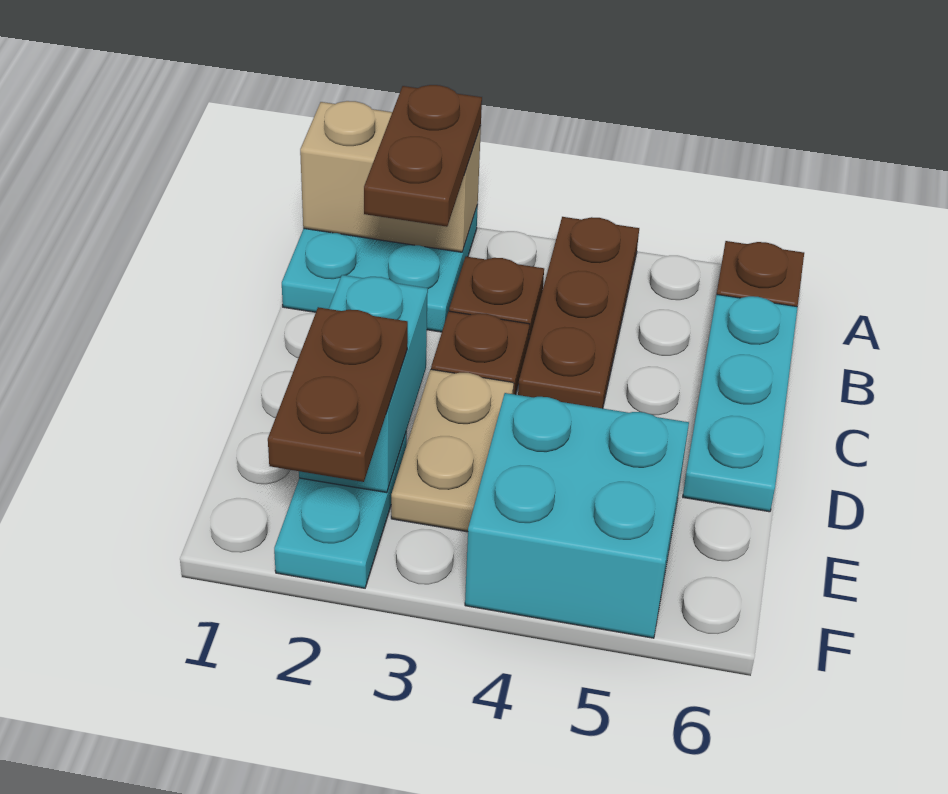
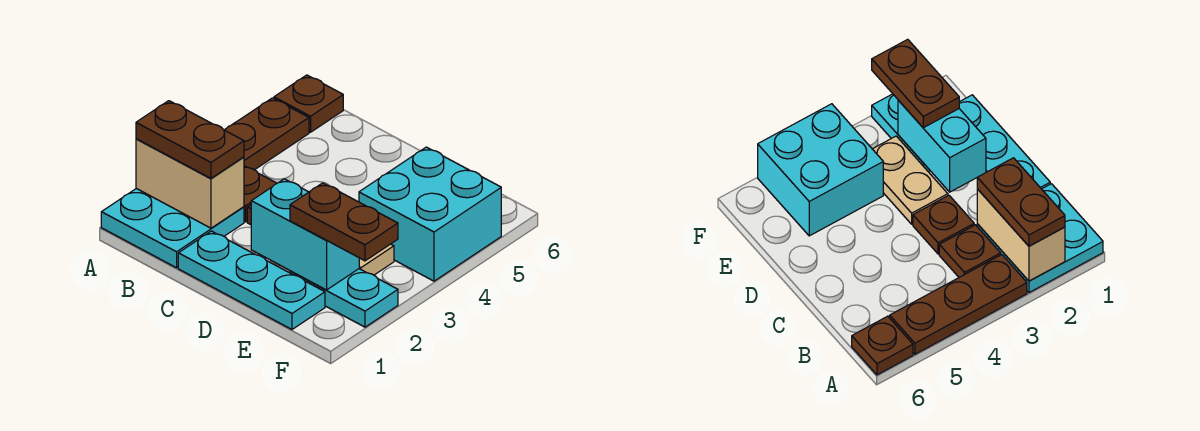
tan 1x2 brick [300,101,481,252] -> tan 1x2 brick turned to [136,139,244,228]
brown 1x3 plate [518,217,639,409] -> brown 1x3 plate turned to [225,98,309,170]
cyan 1x3 plate [683,294,798,512] -> cyan 1x3 plate moved to [178,231,325,329]

